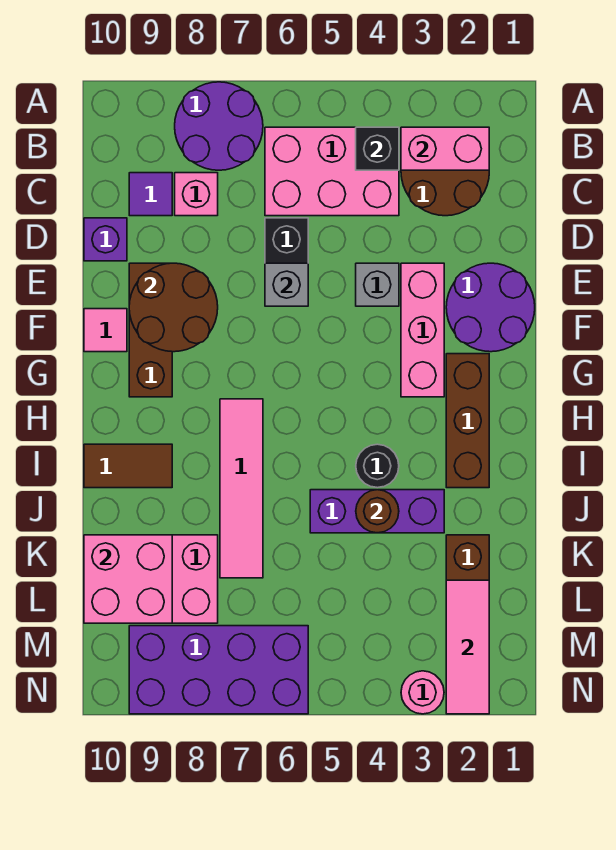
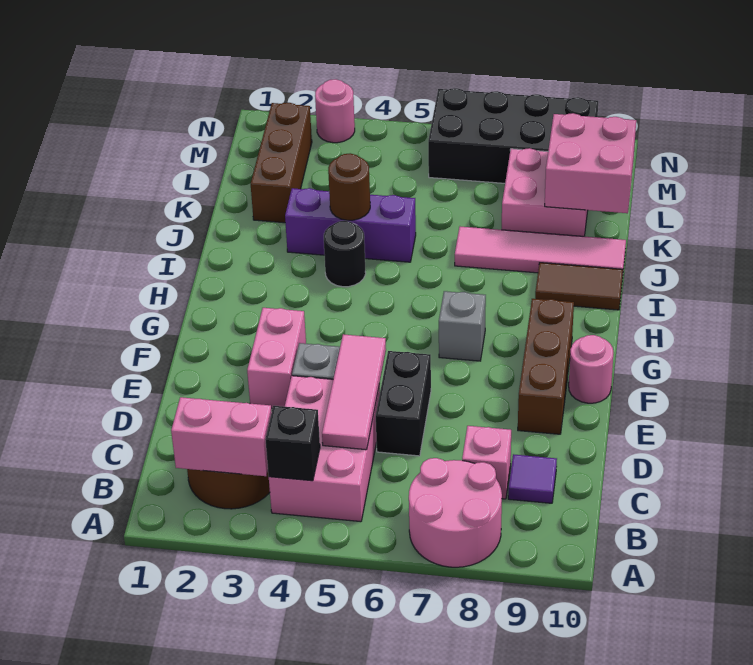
purple 2x2 round brick [175,82,263,170] -> pink 2x2 round brick [409,458,502,567]
pink 2x3 brick [265,127,399,216] -> pink 2x3 brick turned to [269,376,380,522]
purple 1x1 brick [84,218,127,261] -> none
purple 2x2 round brick [446,263,535,352] -> none
pink 1x3 brick [401,263,444,397] -> pink 1x2 brick [247,308,306,408]
grey 1x1 brick [265,263,308,306] -> grey 1x1 brick moved to [439,291,486,361]
brown 2x2 round brick [129,263,218,352] -> none
pink 1x1 tile [84,309,127,352] -> pink 1x1 round brick [569,335,613,403]
brown 1x3 brick [446,354,489,488] -> none
pink 1x4 tile [220,399,263,578] -> pink 1x4 tile turned to [455,227,626,273]
pink 1x3 tile [446,580,489,714] -> pink 1x3 tile moved to [322,334,386,450]
purple 2x4 brick [129,626,308,714] -> black 2x4 brick [428,88,598,183]

